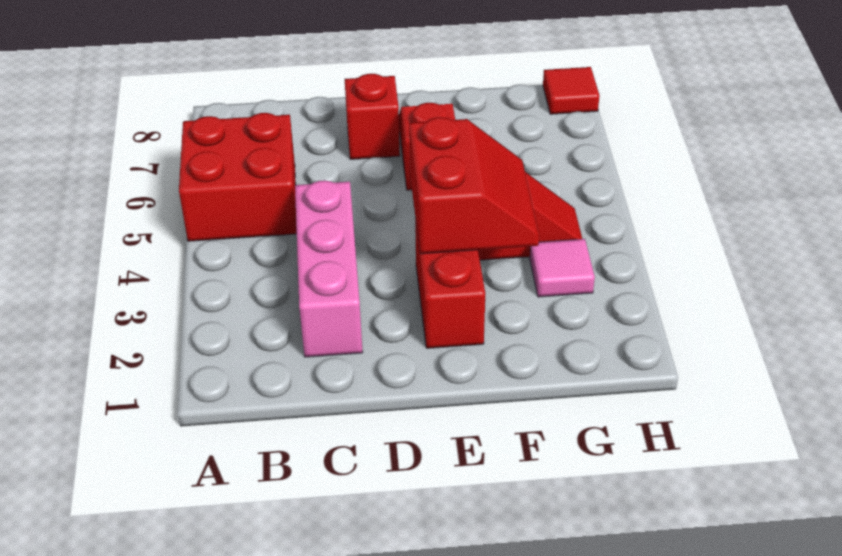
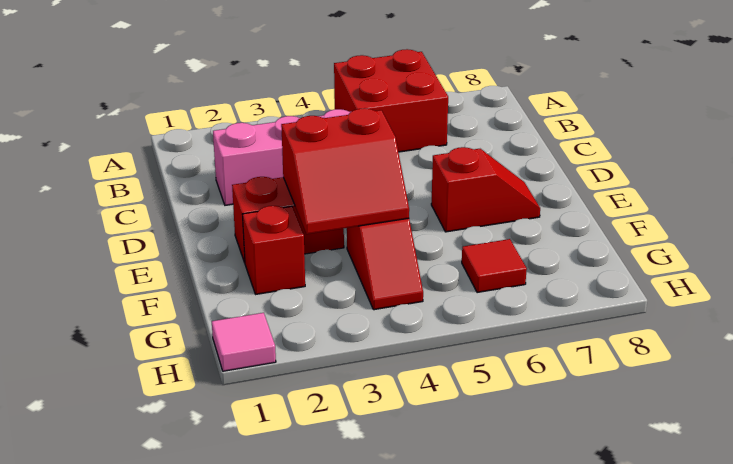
red 1x1 brick [345,74,400,159] -> red 1x1 brick moved to [243,206,305,294]
pink 1x1 tile [530,239,595,297] -> pink 1x1 tile moved to [212,313,276,371]
red 1x1 tile [543,67,600,114] -> red 1x1 tile moved to [462,239,527,293]

